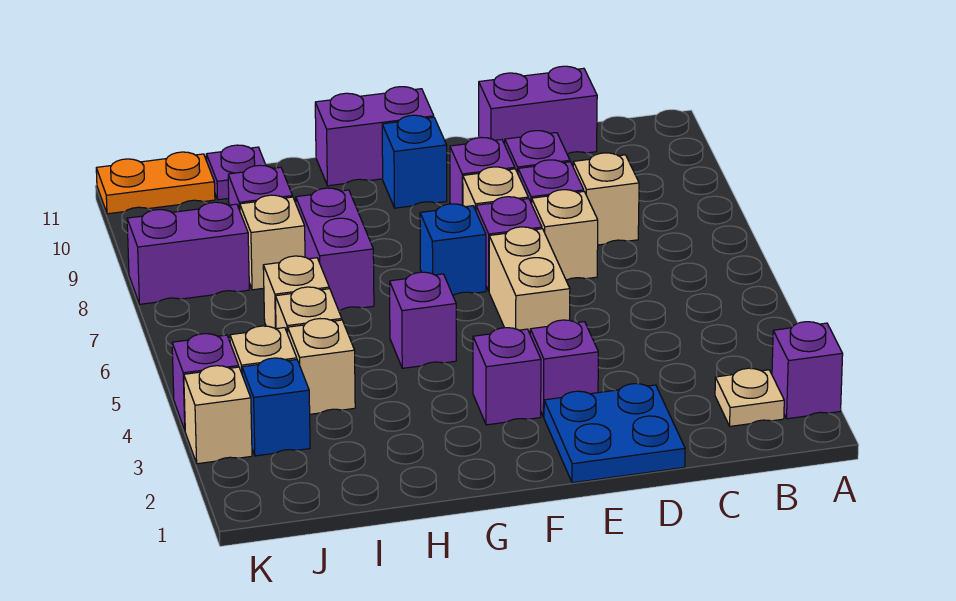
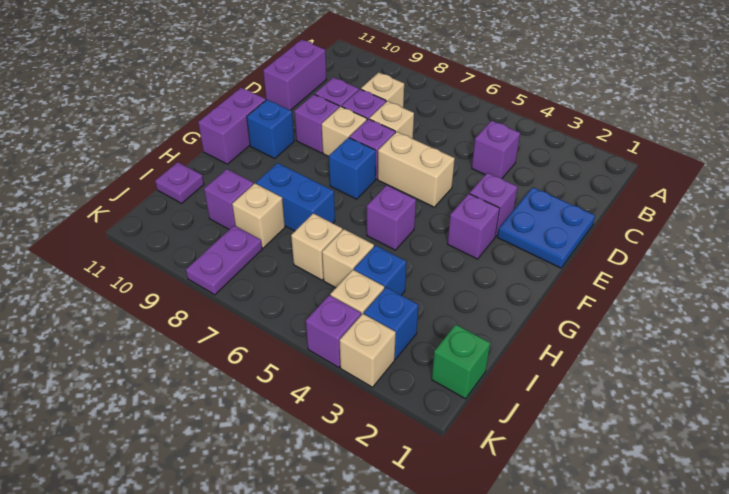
purple 1x1 brick [772,322,843,419] -> purple 1x1 brick moved to [472,121,520,179]
tan 1x1 plate [715,368,784,426] -> none
purple 1x2 brick [296,188,374,311] -> blue 1x2 brick [256,163,335,231]
tan 1x1 brick [288,319,355,414] -> blue 1x1 brick [354,245,407,295]
none -> green 1x1 brick [432,325,490,399]
purple 1x2 brick [127,202,249,304] -> purple 1x2 plate [186,225,262,295]
orange 1x2 plate [96,152,215,214] -> none

